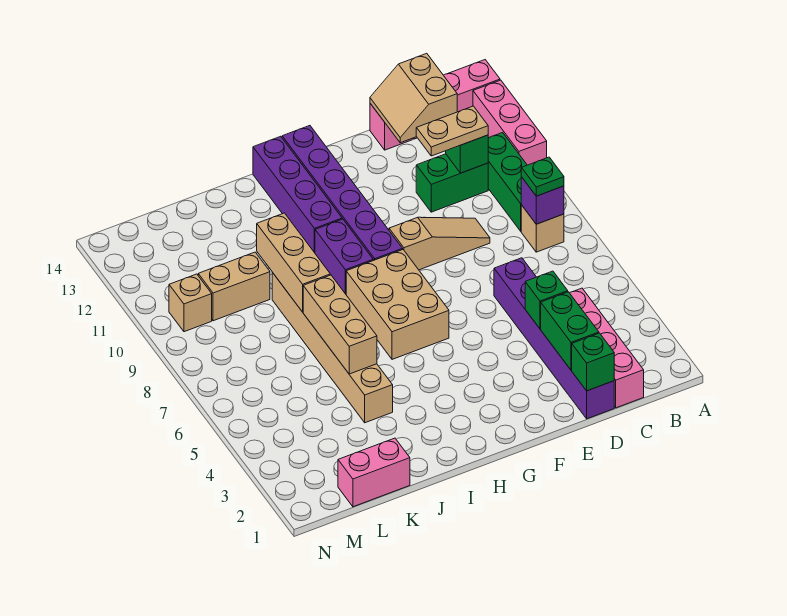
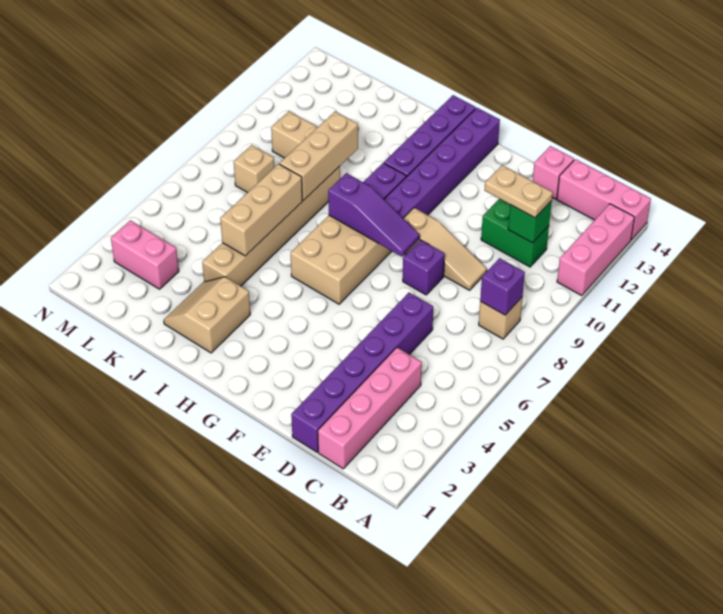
green 1x1 plate [521,157,564,196] -> none
green 1x3 brick [488,133,527,231] -> none
tan 2x2 slope [370,53,457,143] -> tan 2x2 slope moved to [164,277,250,353]
green 1x1 brick [572,333,614,391] -> none
green 1x2 brick [541,292,599,370] -> none
green 1x1 brick [525,271,568,329] -> none
none -> purple 1x1 brick [403,240,445,295]
none -> purple 1x3 slope [328,173,420,256]
pink 1x2 brick [338,438,410,507] -> pink 1x2 brick moved to [111,220,179,289]
tan 1x1 brick [169,274,212,332] -> tan 1x1 brick moved to [234,145,274,193]

